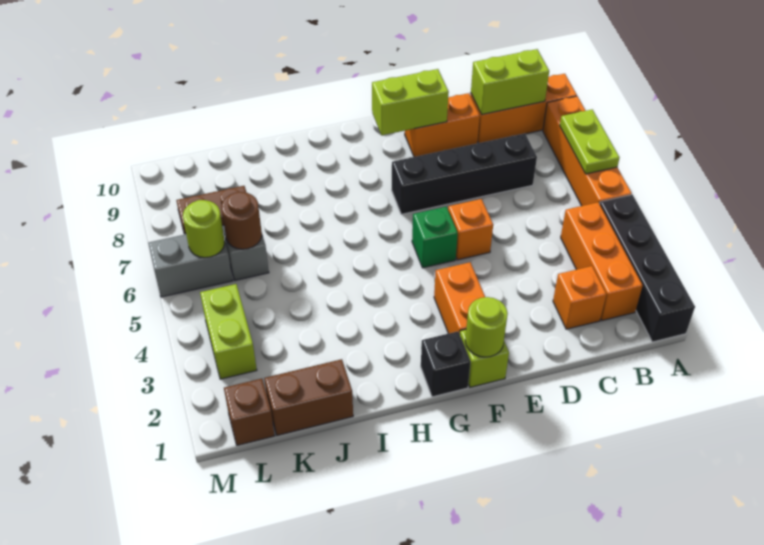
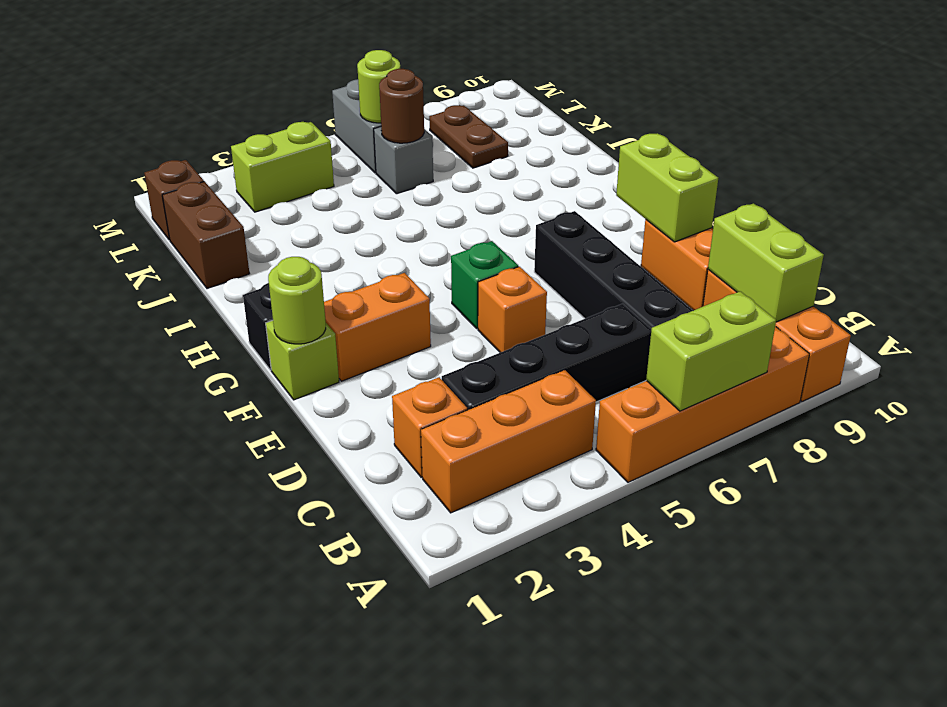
black 1x4 brick [600,195,695,342] -> black 1x4 brick moved to [442,304,652,410]
lime 1x2 plate [560,110,620,174] -> lime 1x2 brick [646,291,776,411]

